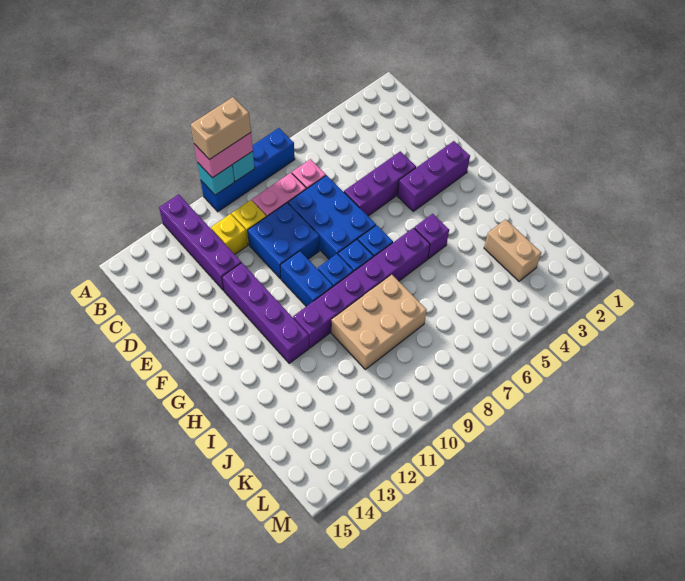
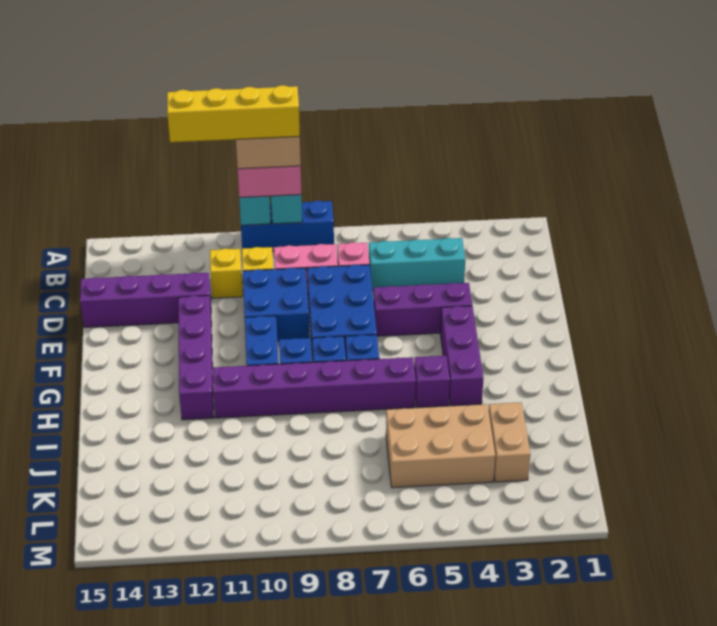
blue 1x4 brick [201,128,295,212] -> blue 1x3 brick [241,201,334,251]
none -> yellow 1x4 brick [167,85,300,142]
purple 1x4 brick [159,194,241,290] -> purple 1x4 brick turned to [80,273,211,328]
none -> cyan 1x3 brick [369,238,465,290]
purple 1x3 brick [397,141,470,211] -> purple 1x3 brick turned to [440,306,483,406]
tan 2x3 brick [331,274,427,369] -> tan 2x3 brick moved to [386,404,495,488]

